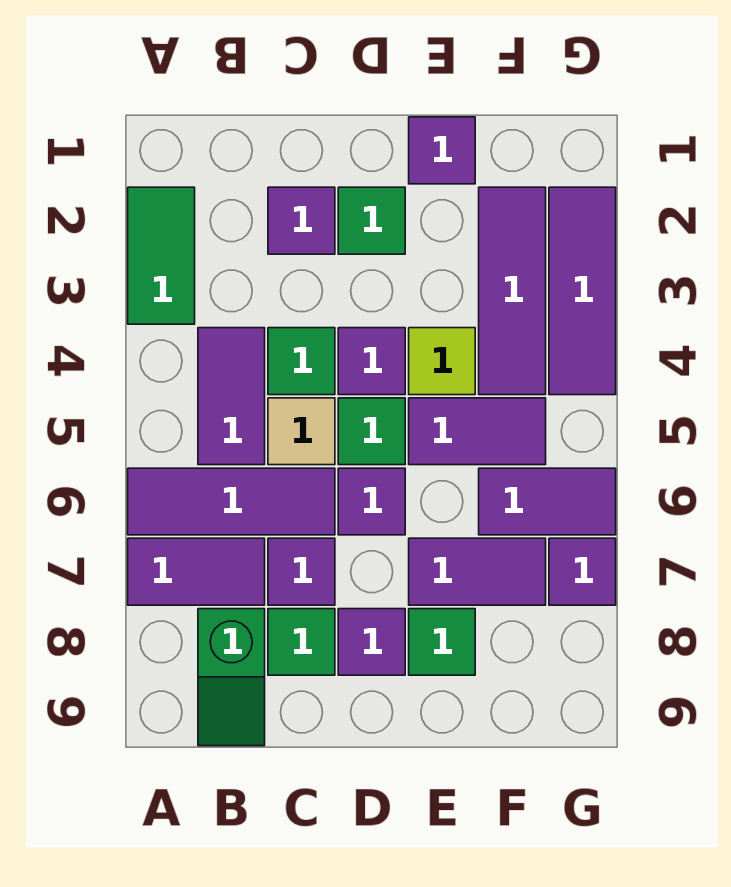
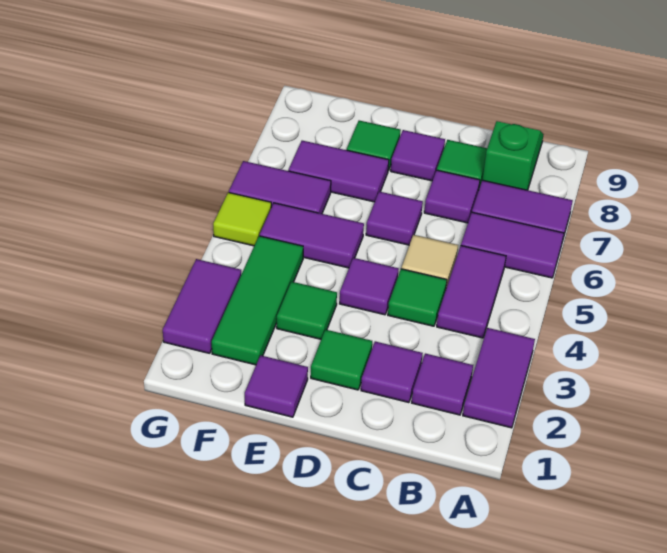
green 1x2 tile [128,187,195,324] -> purple 1x2 tile [463,328,535,428]
purple 1x3 tile [128,468,335,535] -> purple 1x2 tile [461,212,564,278]
green 1x1 tile [338,398,405,465] -> green 1x1 tile moved to [277,282,337,339]
lime 1x1 tile [409,328,475,395] -> lime 1x1 tile moved to [213,192,271,246]
purple 1x3 tile [479,187,546,395] -> green 1x3 tile [212,236,303,365]
purple 1x3 tile [549,187,616,395] -> purple 1x2 tile [163,259,241,353]
purple 1x1 tile [549,538,616,605] -> purple 1x1 tile moved to [412,354,473,415]

